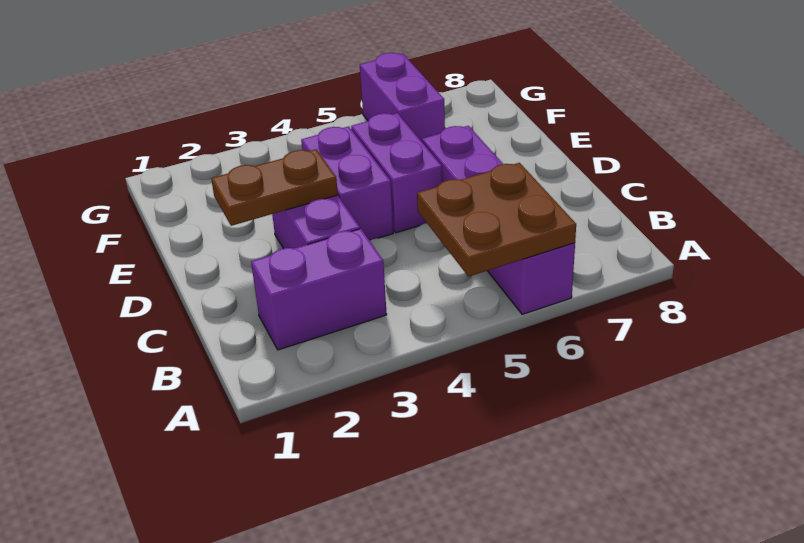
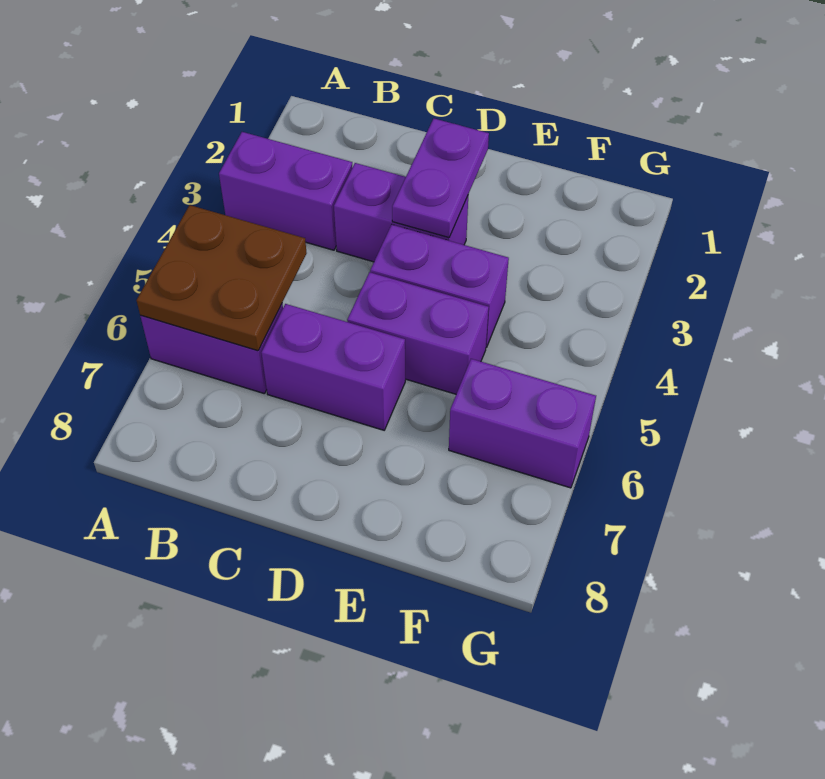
purple 1x2 brick [251,229,387,350] -> purple 1x2 brick turned to [219,132,352,250]
brown 1x2 plate [211,149,338,226] -> purple 1x2 plate [392,118,489,238]

